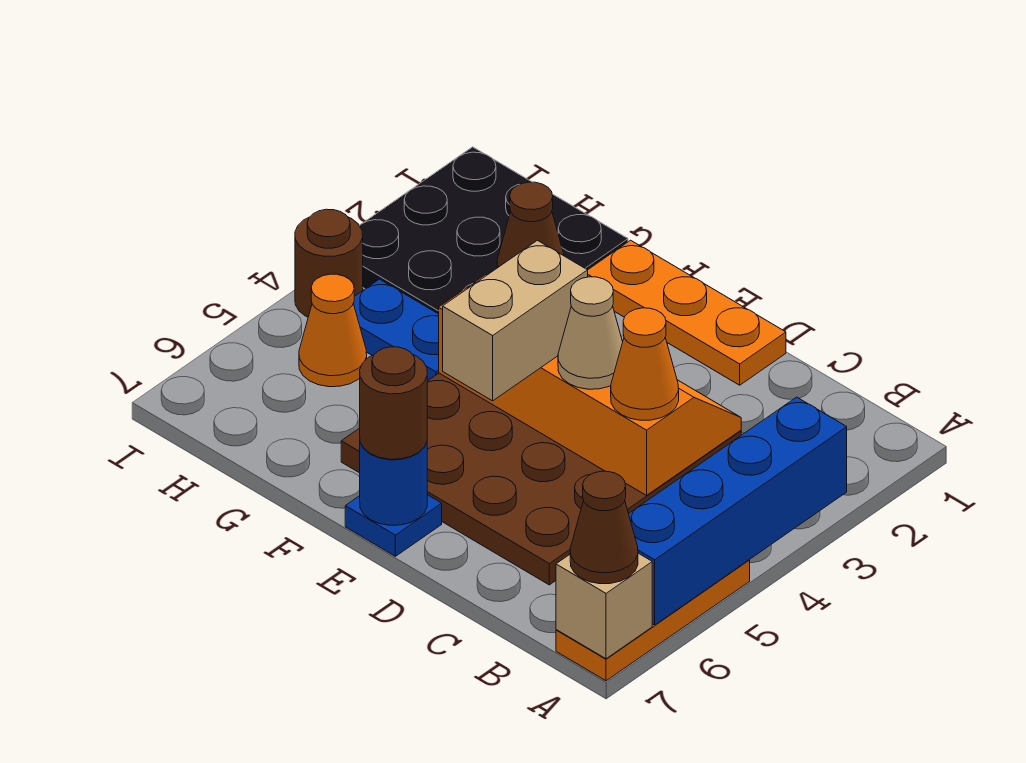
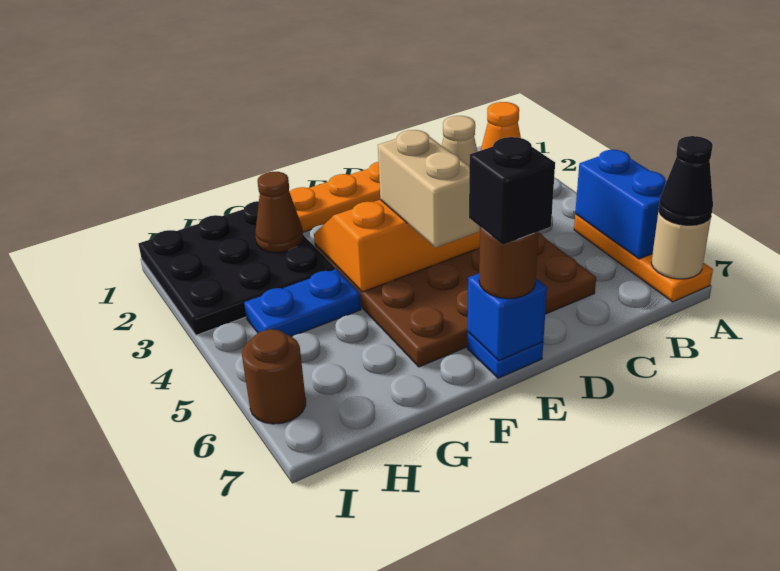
blue 1x4 brick [629,397,847,625] -> blue 1x2 brick [575,150,667,259]
tan 1x1 brick [556,553,652,659] -> tan 1x1 round brick [651,211,711,279]
brown 1x1 cone [570,471,638,584] -> black 1x1 cone [659,136,713,225]
blue 1x1 round brick [360,443,427,525] -> blue 1x1 brick [468,274,547,361]
none -> black 1x1 brick [469,137,555,245]
orange 1x1 cone [299,274,367,387] -> none
brown 1x1 round brick [295,209,363,317] -> brown 1x1 round brick moved to [242,329,306,424]

